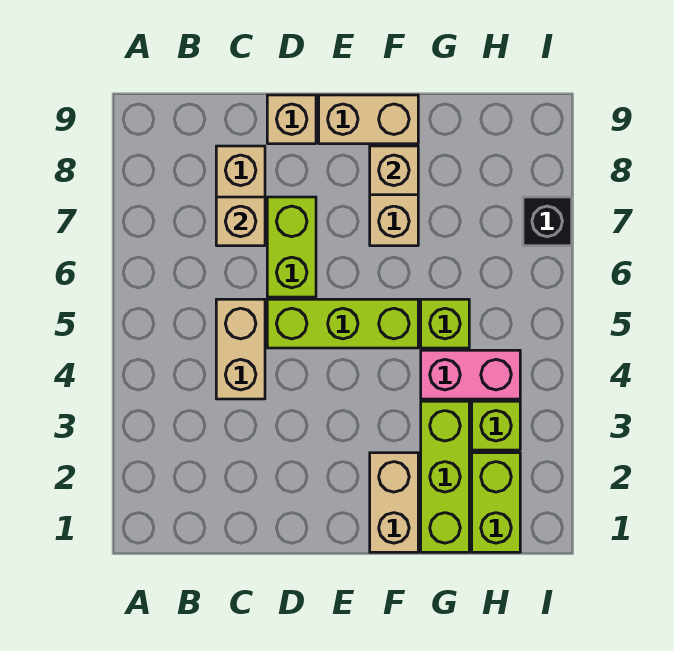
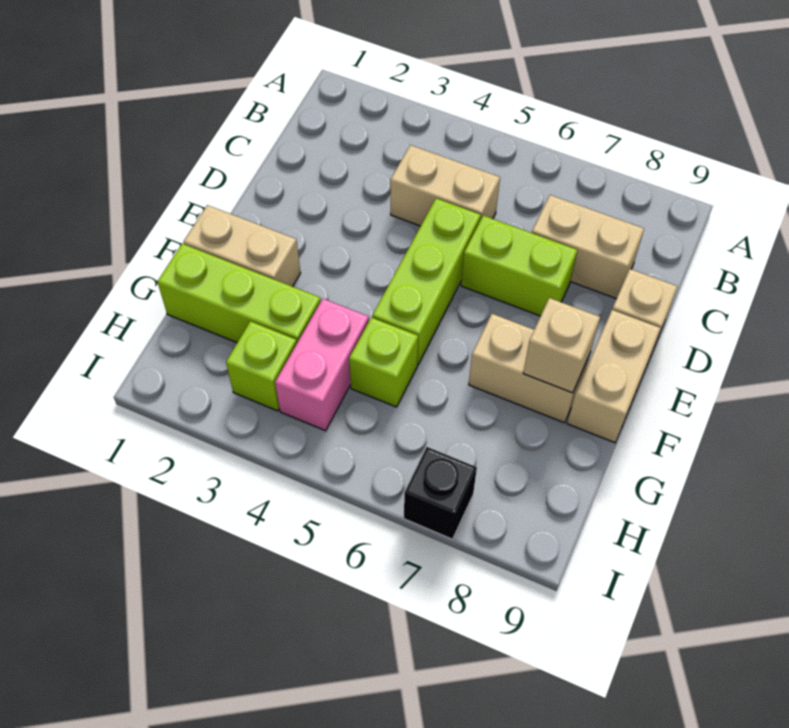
tan 1x1 brick [216,197,265,246] -> none
lime 1x2 brick [472,453,520,552] -> none

